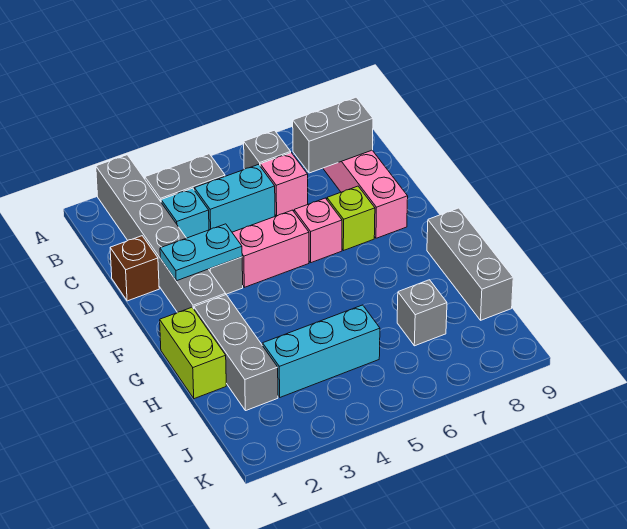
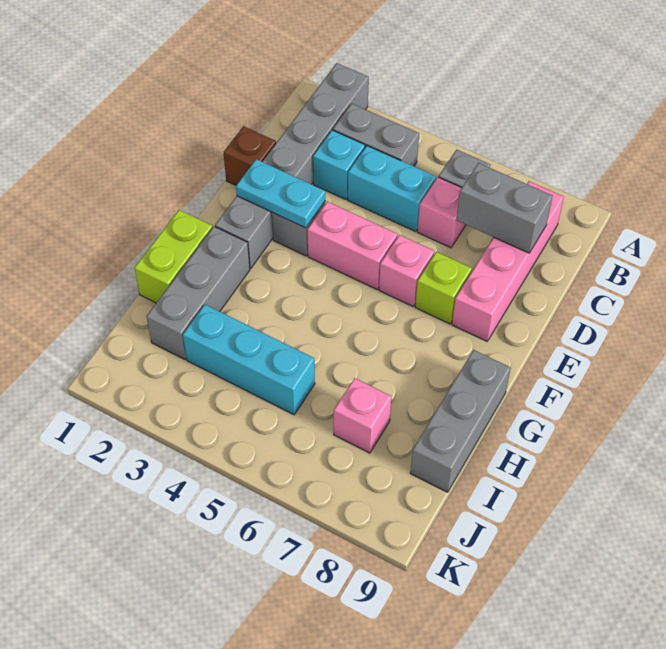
grey 1x1 brick [397,280,447,346] -> pink 1x1 brick [334,378,391,453]

